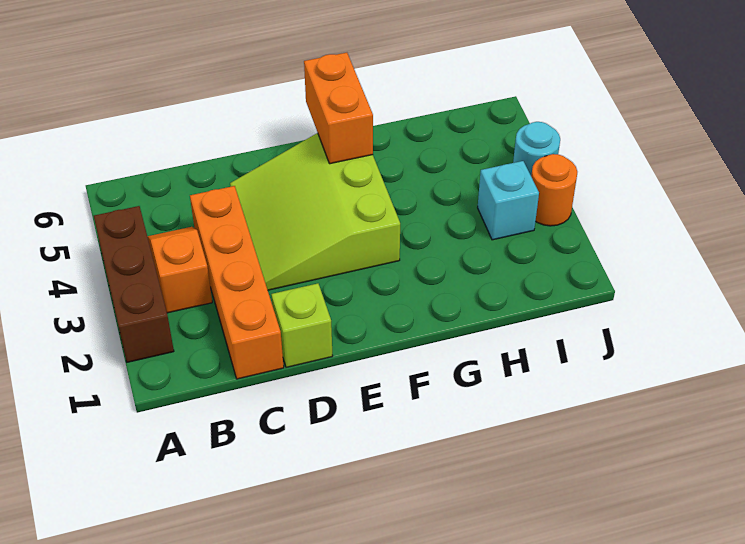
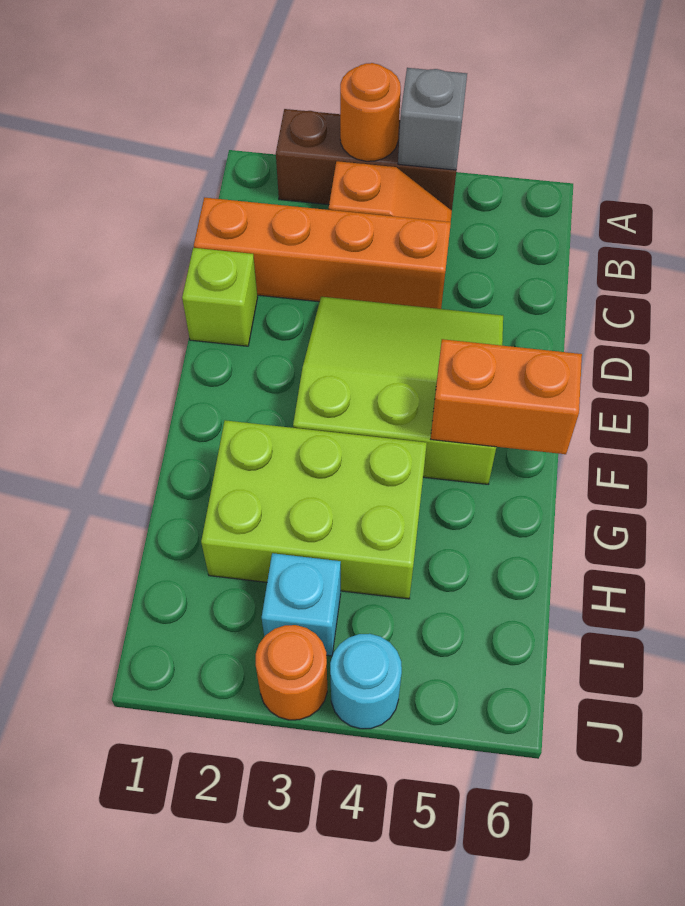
none -> orange 1x1 round brick [340,63,401,161]
none -> grey 1x1 brick [398,68,467,170]
none -> lime 2x3 brick [201,420,427,599]

